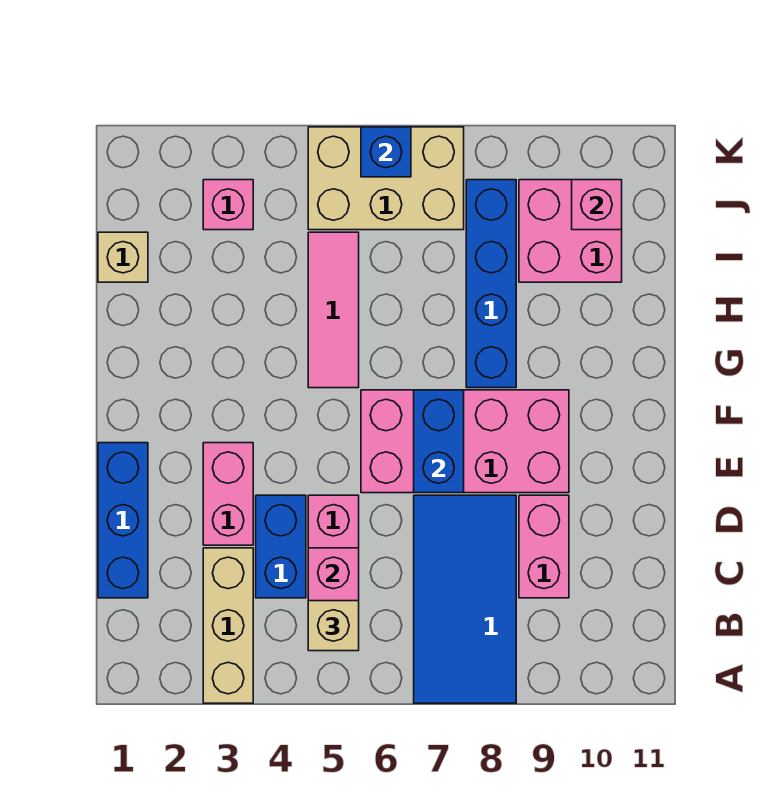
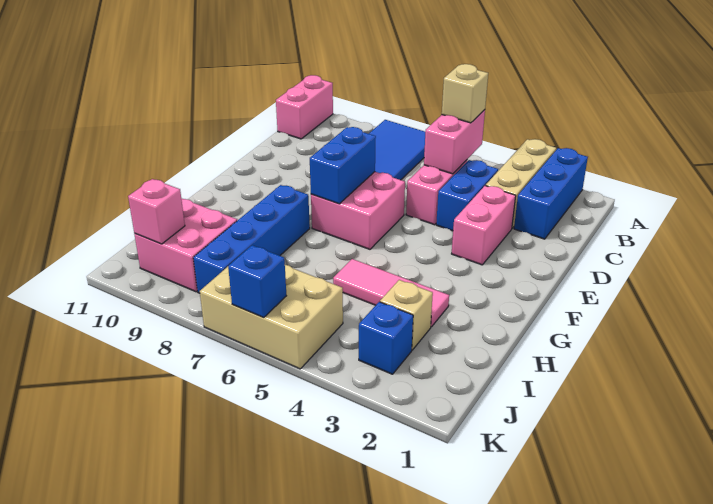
blue 1x3 brick [98,443,148,598] -> blue 1x3 brick moved to [514,148,588,239]
pink 1x2 brick [519,495,569,598] -> pink 1x2 brick moved to [276,75,333,139]
pink 2x4 brick [361,390,569,493] -> pink 2x2 brick [311,172,405,249]
pink 1x3 tile [308,232,359,388] -> pink 1x3 tile turned to [333,259,449,327]
tan 1x1 brick [98,232,148,282] -> tan 1x1 brick moved to [380,280,433,350]
pink 1x1 brick [203,180,253,230] -> blue 1x1 brick [359,302,413,374]

